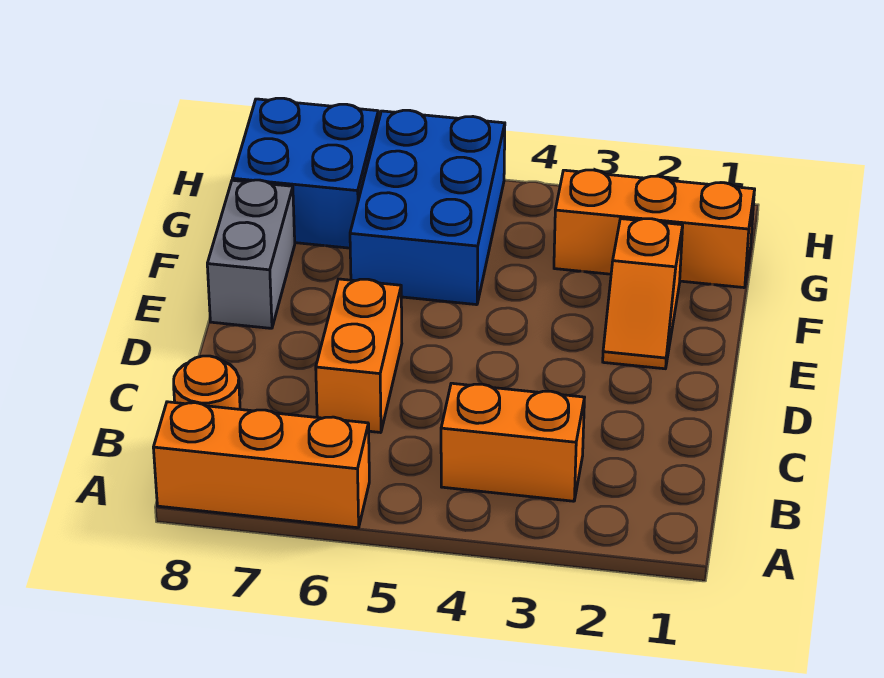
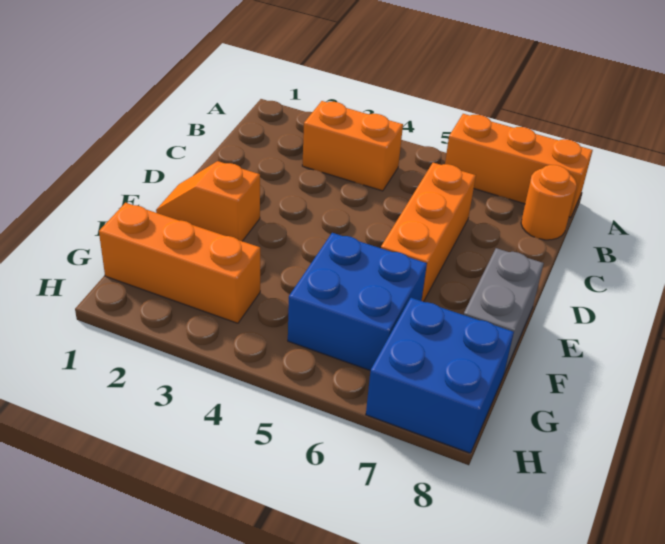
orange 1x2 brick [316,279,402,433] -> orange 1x3 brick [381,163,476,302]
orange 1x2 slope [603,219,683,369] -> orange 1x2 slope turned to [156,161,260,241]
blue 2x3 brick [350,110,505,305] -> blue 2x2 brick [288,233,427,370]

